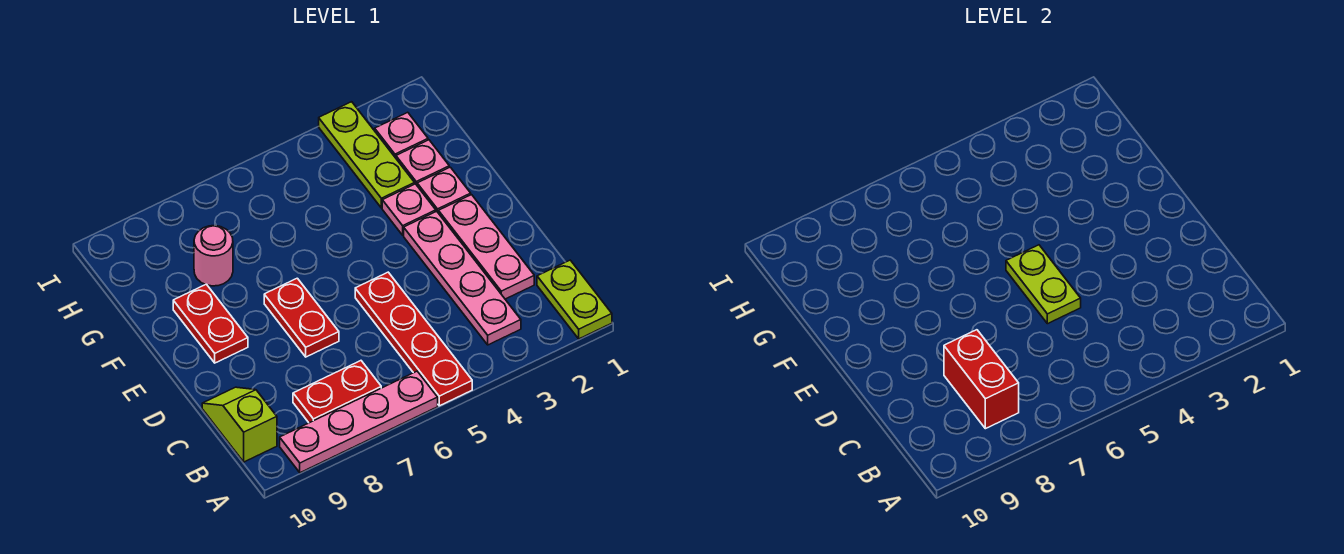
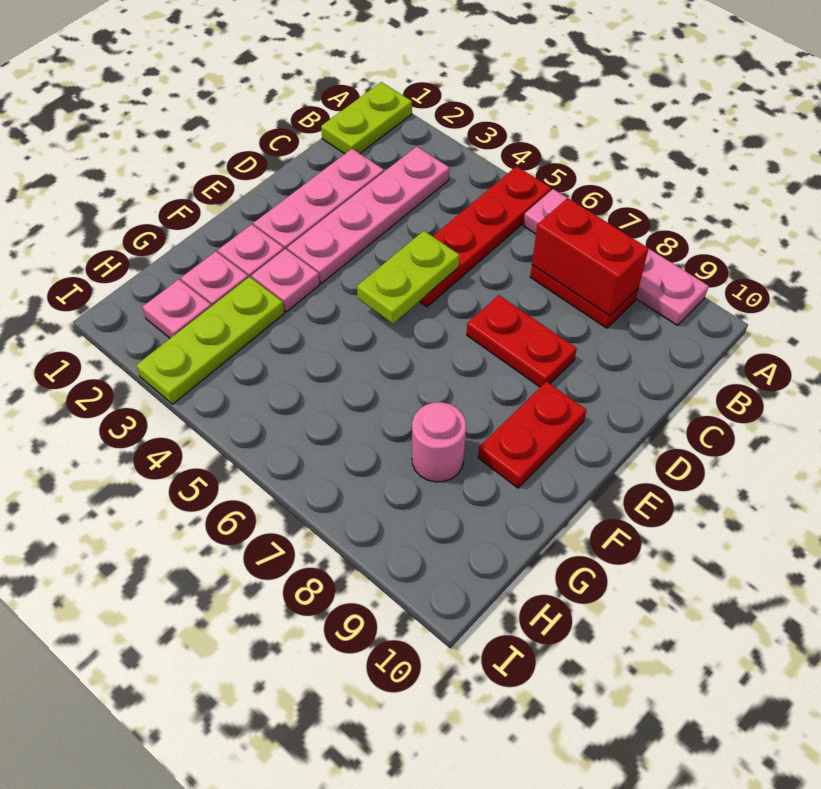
red 1x2 brick [944,330,1019,429] -> red 1x2 brick turned to [532,198,649,316]
lime 1x2 slope [202,387,277,462] -> none
red 1x2 plate [264,278,339,357] -> red 1x2 plate turned to [467,295,577,387]

